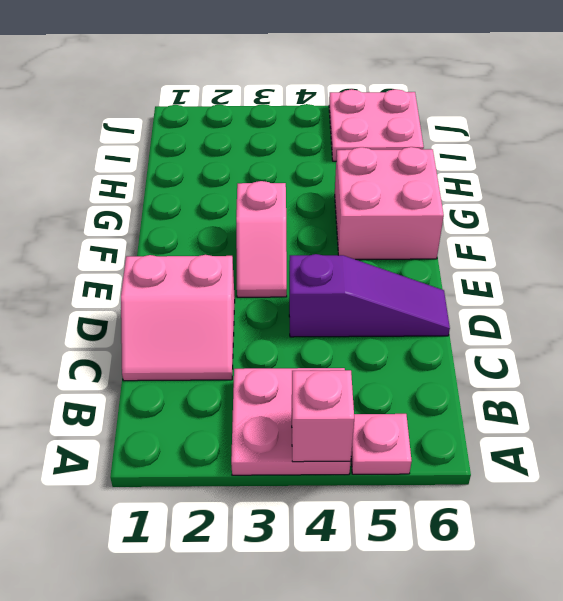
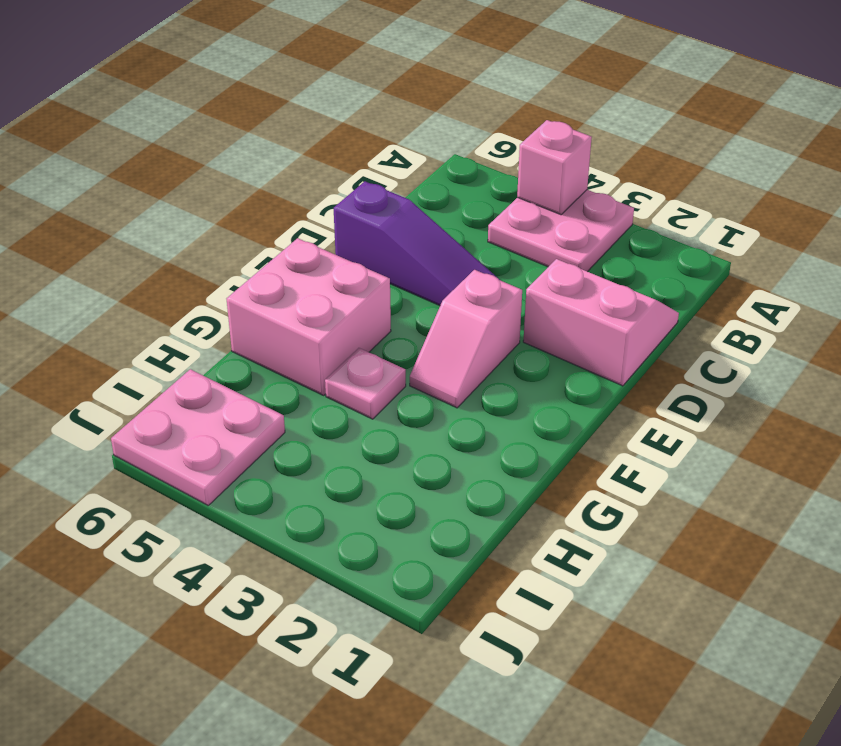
pink 1x1 plate [351,414,412,474] -> pink 1x1 plate moved to [325,348,406,419]
purple 1x3 slope [289,254,450,337] -> purple 1x3 slope turned to [334,181,500,306]
pink 1x2 slope [236,181,287,297] -> pink 1x2 slope turned to [410,270,522,408]

